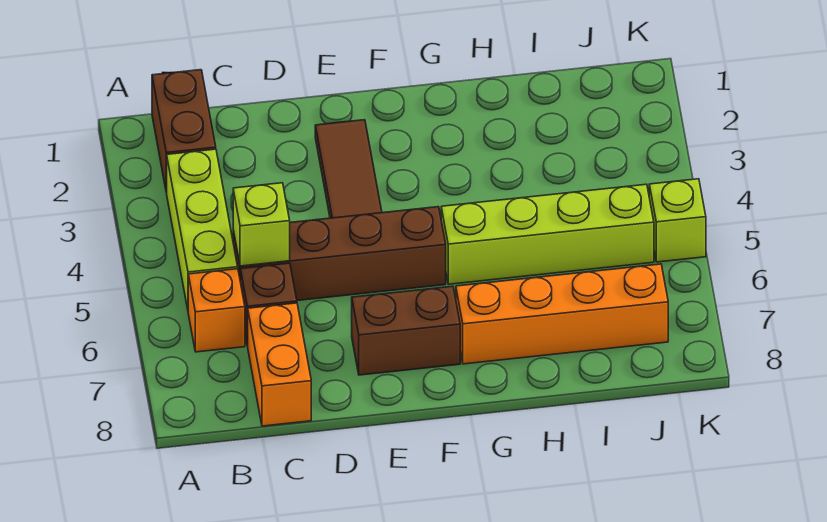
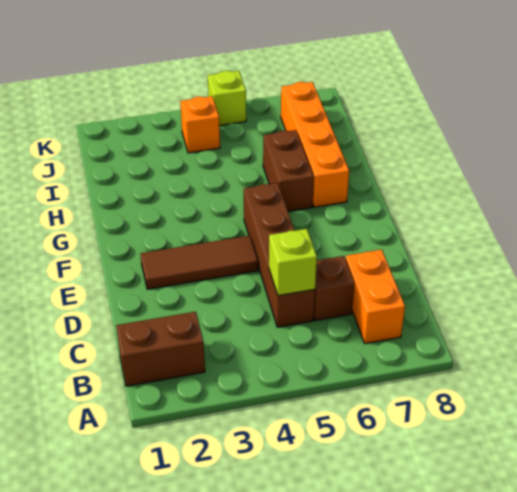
lime 1x3 brick [167,149,238,309] -> none
orange 1x1 brick [188,269,245,352] -> orange 1x1 brick moved to [180,96,220,153]
orange 1x2 brick [248,303,311,426] -> orange 1x2 brick turned to [346,250,405,344]
brown 1x2 brick [352,286,460,375] -> brown 1x2 brick moved to [263,130,314,211]
lime 1x4 brick [441,184,654,284] -> none

